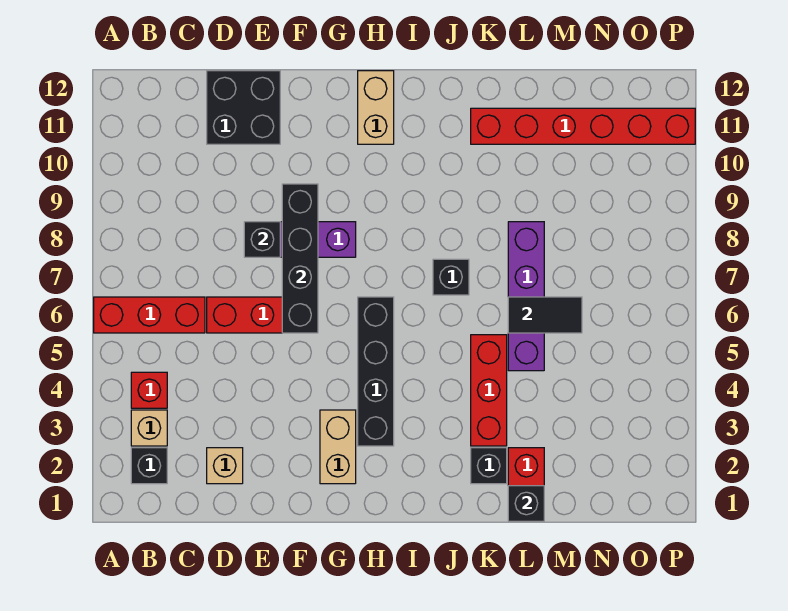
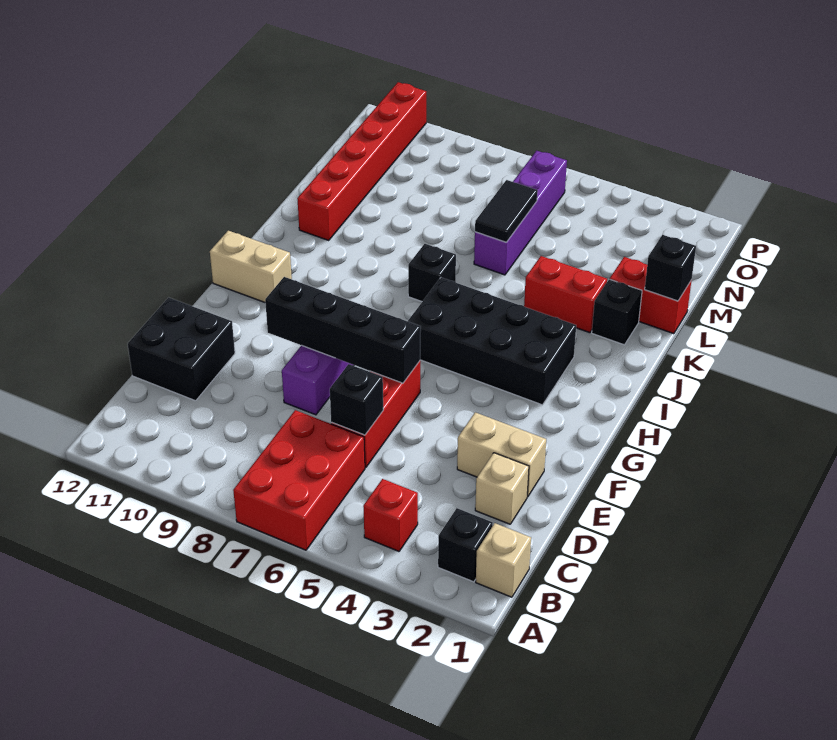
red 1x3 brick [94,297,205,333] -> red 2x3 brick [233,410,365,550]
tan 1x1 brick [131,410,167,446] -> tan 1x1 brick moved to [476,523,531,597]
black 1x1 brick [244,222,280,257] -> black 1x1 brick moved to [330,364,383,435]
tan 1x2 brick [320,410,356,484] -> tan 1x2 brick moved to [457,412,546,497]
black 1x4 brick [358,297,394,446] -> black 2x4 brick [408,278,576,405]
red 1x3 brick [471,335,507,446] -> red 1x2 brick [524,256,607,333]
purple 1x4 brick [508,222,544,371] -> purple 1x4 brick turned to [474,151,567,275]

